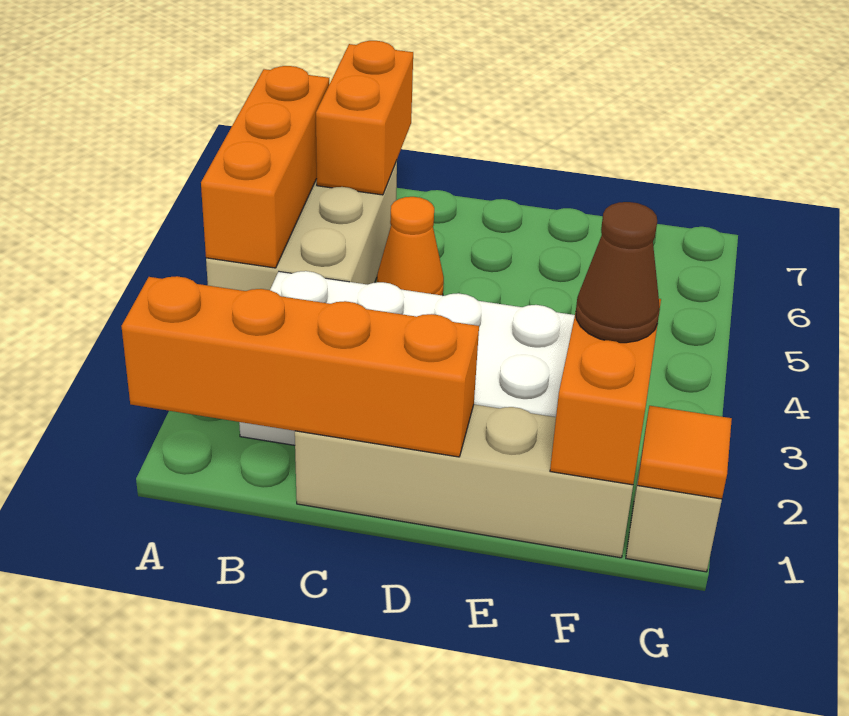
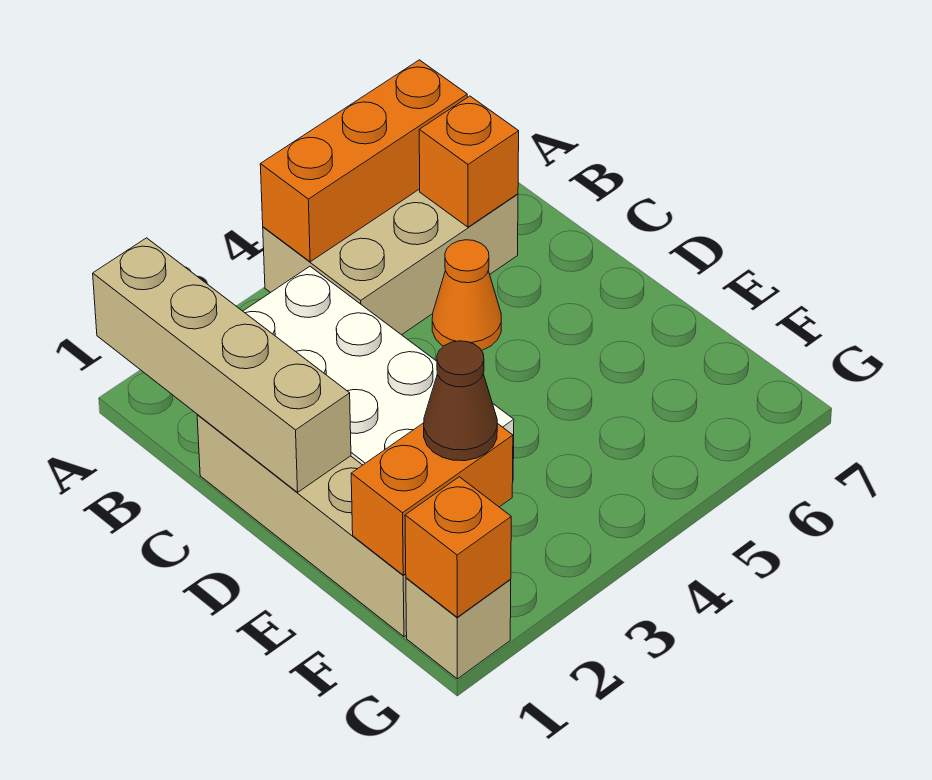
orange 1x4 brick [121,276,479,457] -> tan 1x4 brick [93,238,351,492]
orange 1x2 brick [316,41,413,195] -> orange 1x1 brick [419,96,519,227]
orange 1x1 tile [638,406,732,499] -> orange 1x1 brick [405,477,511,617]

